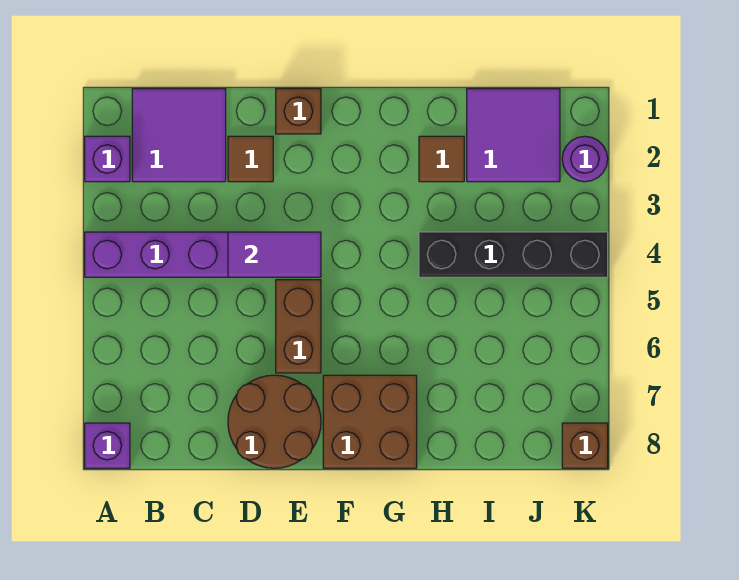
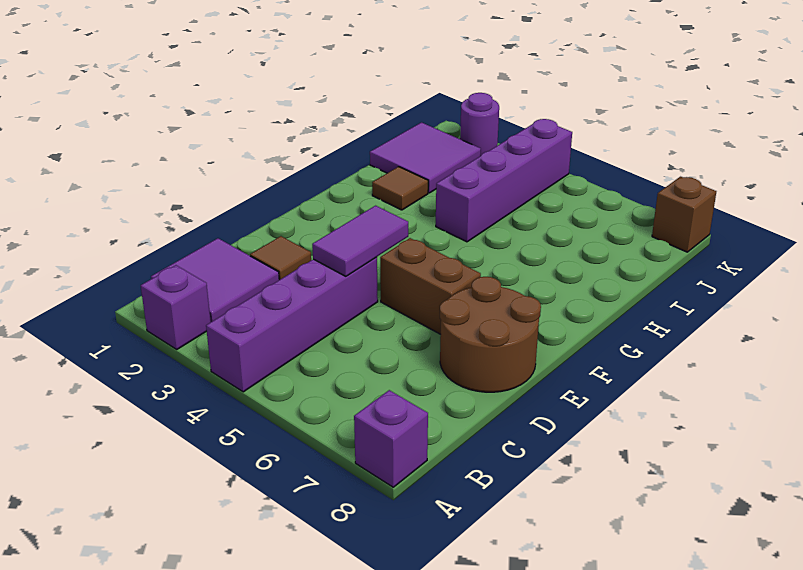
brown 1x1 brick [276,89,321,134] -> none
brown 2x2 brick [323,375,417,468] -> none
black 1x4 brick [419,232,608,277] -> purple 1x4 brick [436,119,572,242]

